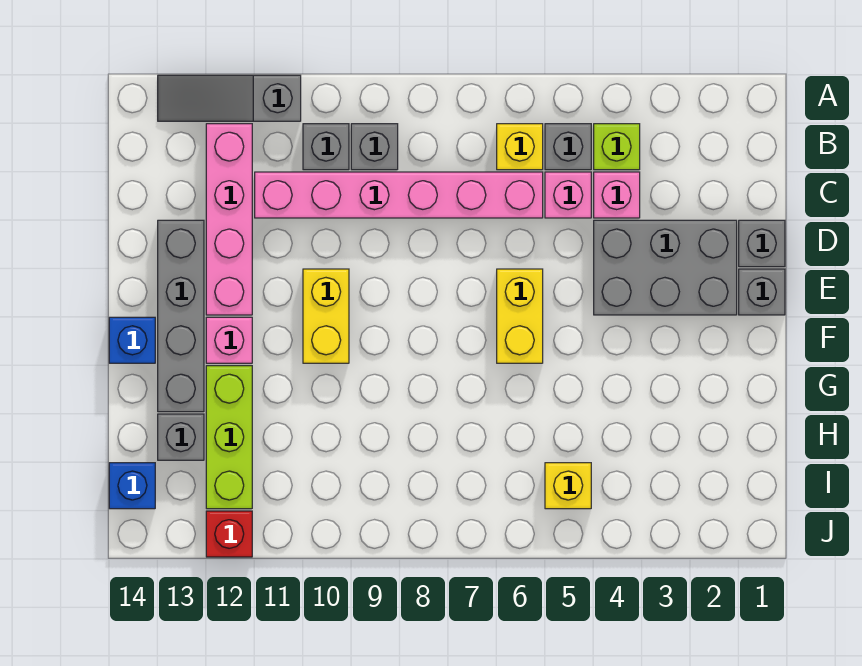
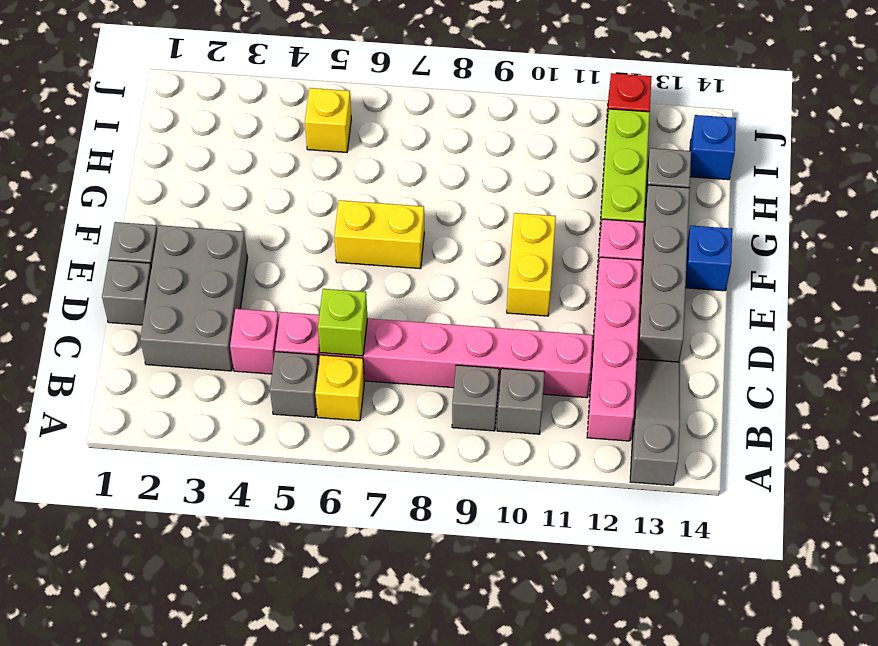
grey 1x3 slope [158,75,301,121] -> grey 1x3 slope turned to [630,359,680,485]
lime 1x1 brick [594,124,640,170] -> lime 1x1 brick moved to [318,289,367,356]
grey 2x3 brick [594,220,737,315] -> grey 2x3 brick turned to [140,225,248,371]
yellow 1x2 brick [497,269,543,363] -> yellow 1x2 brick turned to [334,200,424,269]

